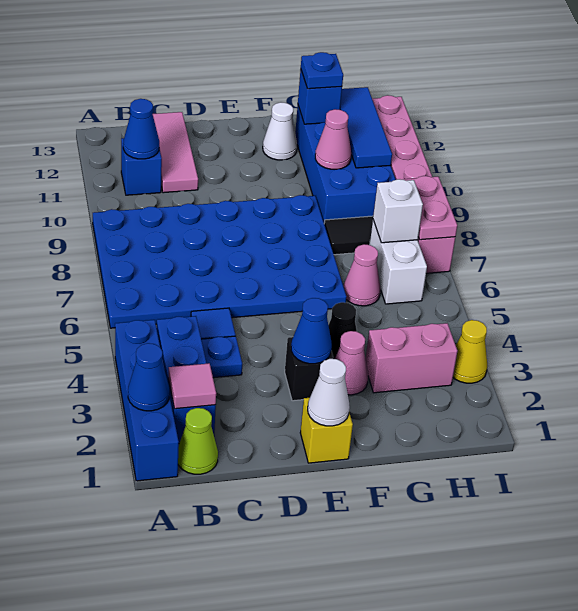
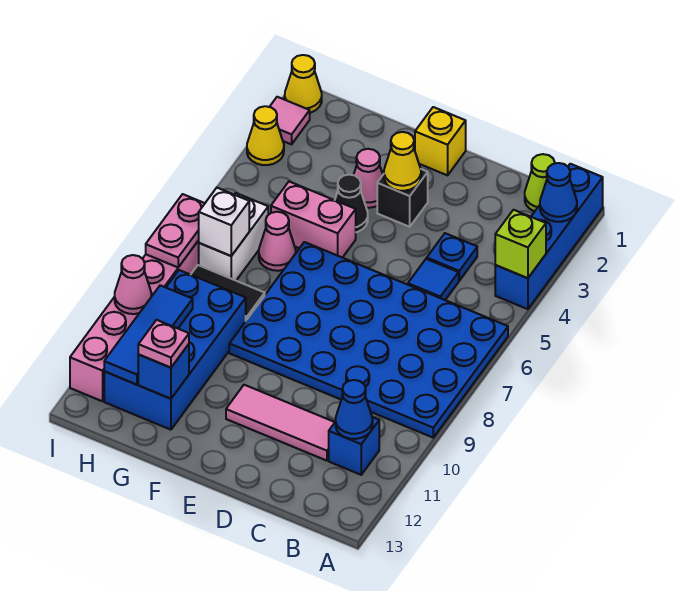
none -> lime 1x1 brick [495,210,546,278]
blue 1x3 brick [157,316,216,443] -> none
pink 1x1 tile [169,363,216,409] -> pink 1x1 tile moved to [270,97,310,144]
pink 1x3 tile [153,112,198,193] -> pink 1x3 tile turned to [226,385,335,461]
white 1x1 cone [308,359,350,426] -> none
blue 1x1 cone [291,298,332,364] -> yellow 1x1 cone [384,132,421,191]
white 1x1 cone [263,102,297,160] -> none
pink 1x2 brick [366,323,457,393] -> pink 1x2 brick moved to [271,182,356,258]
pink 1x1 cone [315,109,351,169] -> pink 1x1 cone moved to [115,255,152,314]
blue 1x1 plate [301,52,343,89] -> pink 1x1 plate [138,320,189,368]
none -> yellow 1x1 cone [285,55,322,113]

